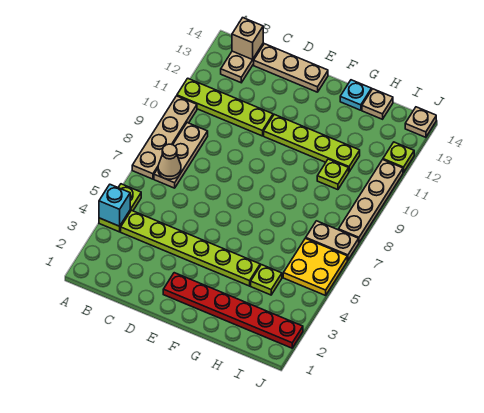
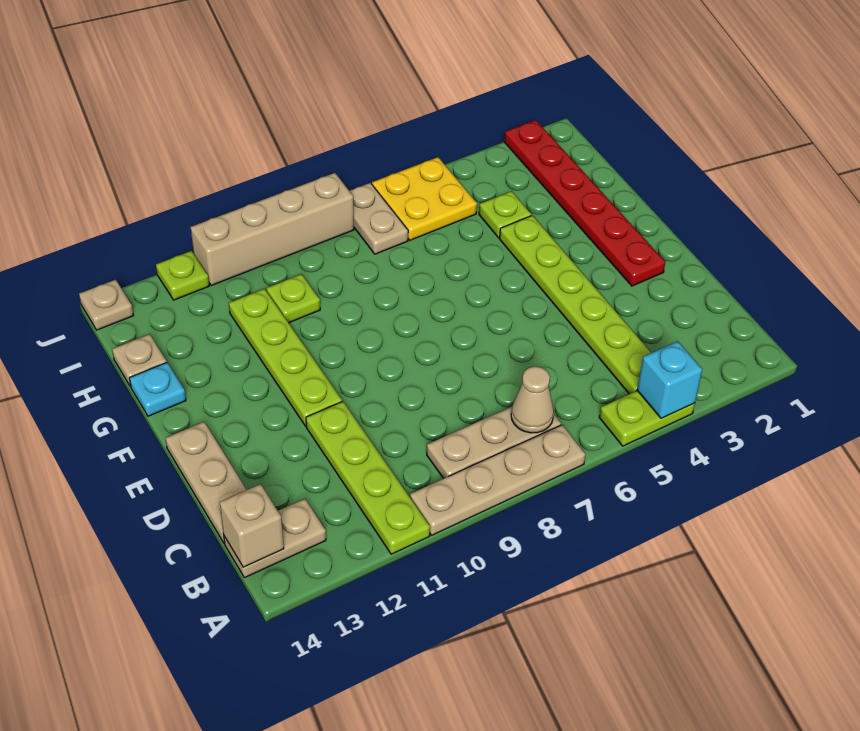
tan 1x4 plate [338,160,403,242] -> tan 1x4 brick [191,173,354,286]

